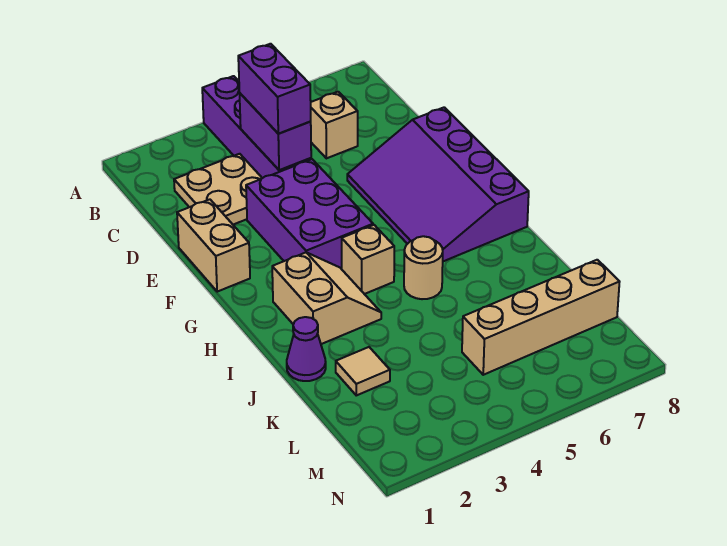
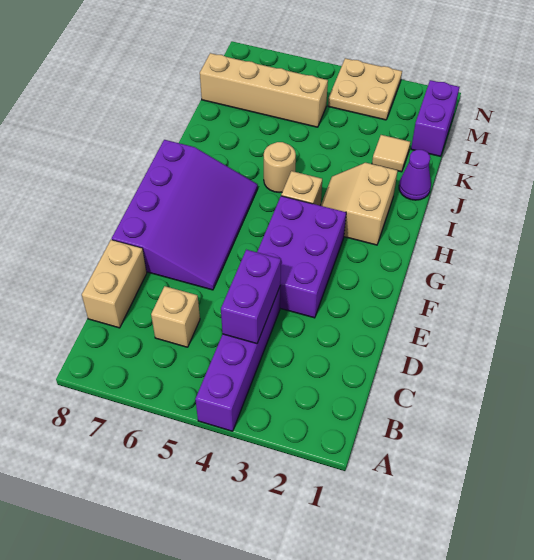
tan 2x2 plate [174,154,262,225] -> tan 2x2 plate moved to [328,58,402,120]
purple 1x2 brick [238,44,311,134] -> purple 1x2 brick moved to [411,80,459,156]
tan 1x2 brick [177,199,250,292] -> tan 1x2 brick moved to [82,240,147,328]

